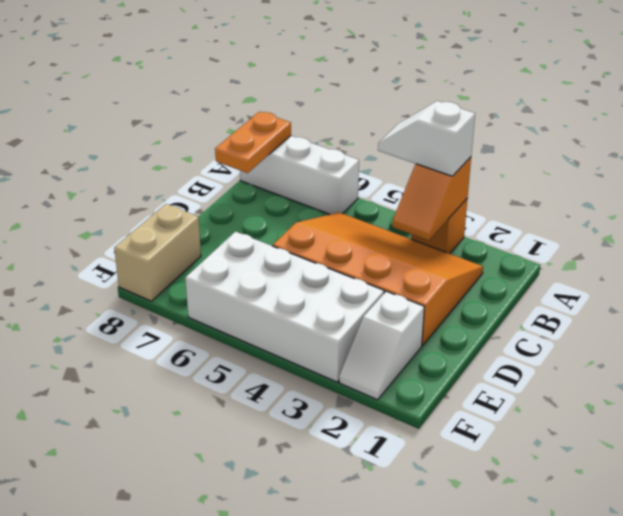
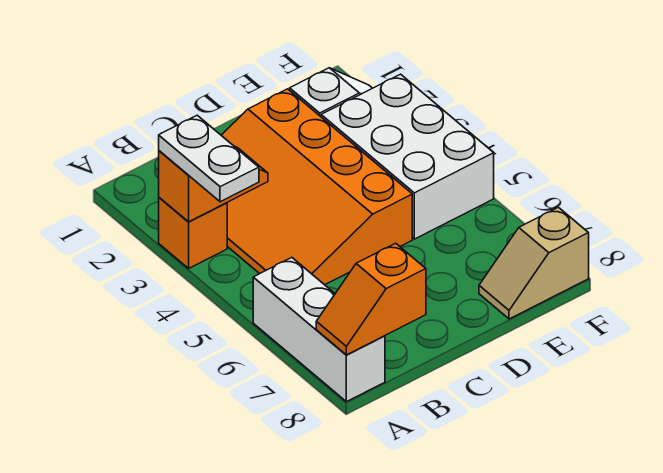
white 1x2 slope [378,101,475,176] -> white 1x2 plate [159,115,259,202]
orange 1x2 plate [215,112,291,173] -> orange 1x2 slope [316,243,426,355]
white 2x4 brick [185,232,384,382] -> white 2x3 brick [321,74,494,239]
tan 1x2 brick [114,204,201,301] -> tan 1x2 slope [479,207,589,319]

